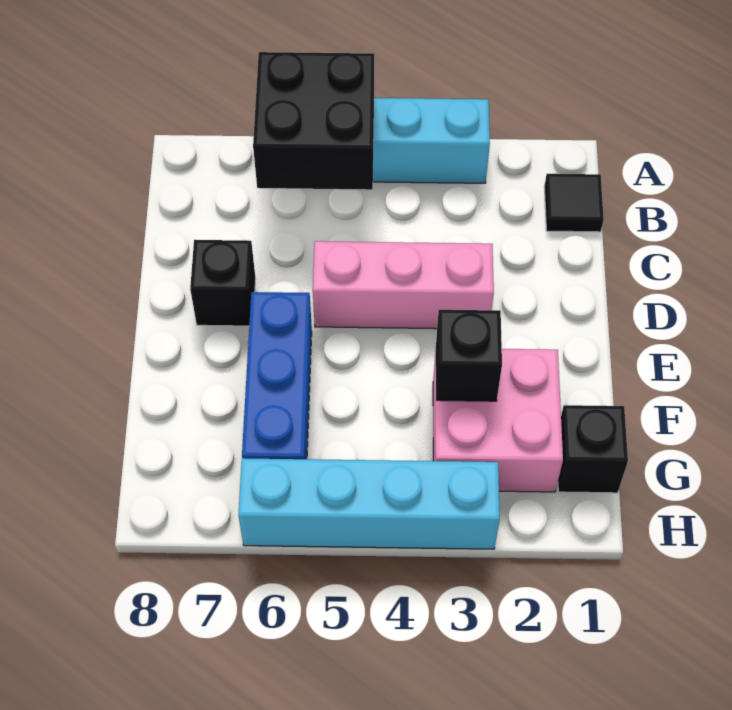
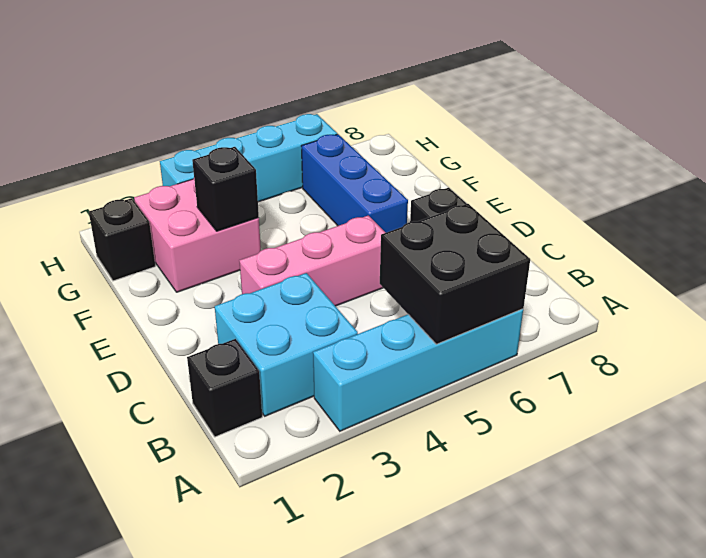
black 1x1 tile [544,174,604,232] -> black 1x1 brick [187,339,262,437]
none -> cyan 2x2 brick [215,273,358,416]

